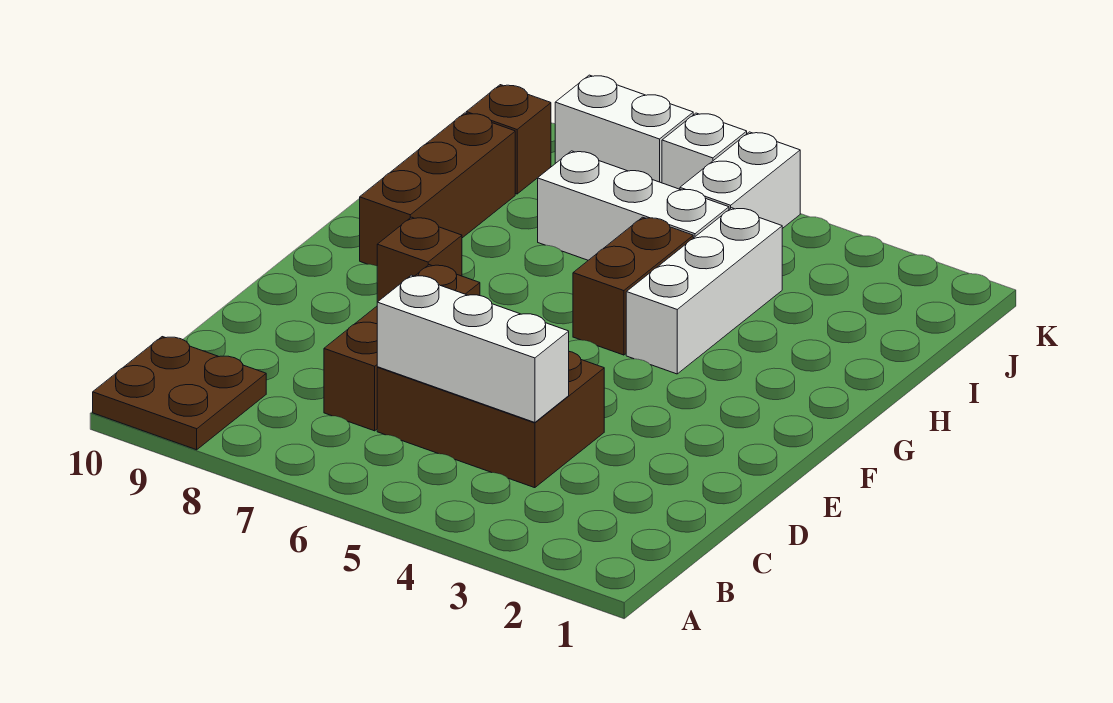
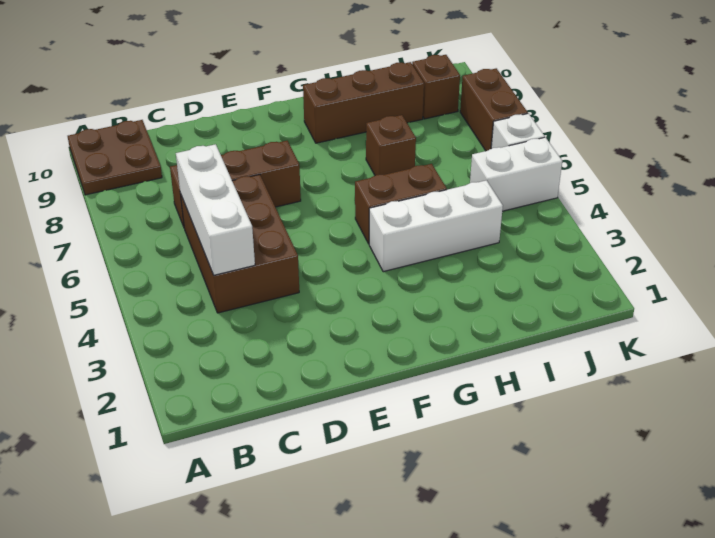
brown 1x1 brick [377,217,462,302] -> brown 1x1 brick moved to [366,115,416,175]
white 1x3 brick [538,151,729,260] -> none
white 1x2 brick [555,75,693,183] -> brown 1x2 brick [460,68,528,151]

